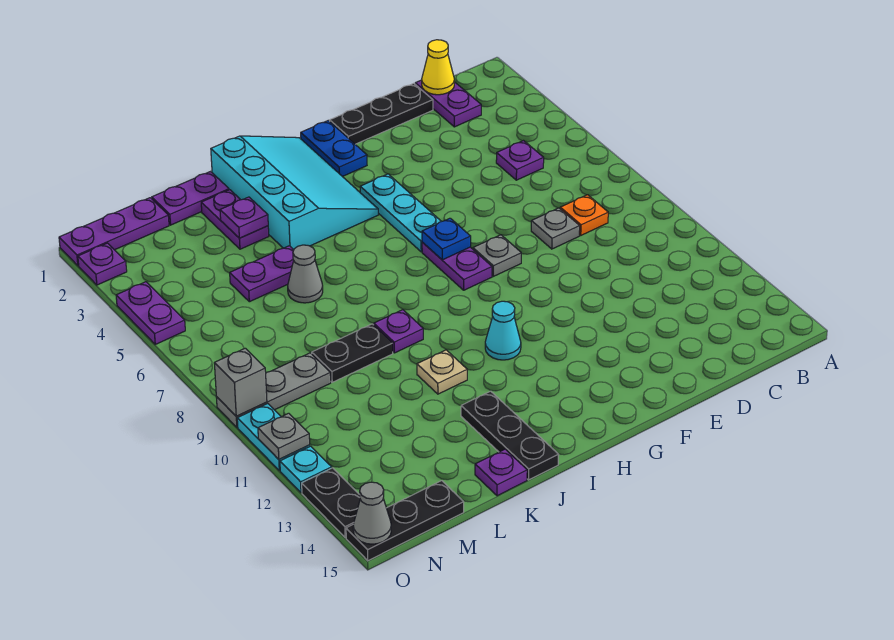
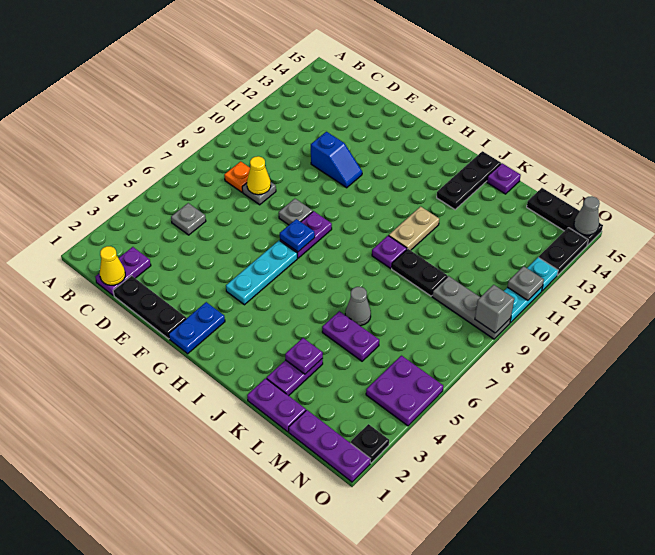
purple 1x1 plate [496,141,544,180] -> grey 1x1 plate [171,203,206,235]
none -> yellow 1x1 cone [247,156,271,195]
none -> blue 1x2 slope [311,132,362,188]
cyan 3x4 slope [211,136,378,250] -> none
cyan 1x1 cone [485,301,521,360] -> none
tan 1x1 plate [417,350,467,394] -> tan 1x2 plate [389,206,439,250]
purple 1x1 plate [78,243,127,285] -> black 1x1 plate [351,424,389,463]
purple 1x2 plate [116,282,185,344] -> purple 2x2 plate [366,356,443,426]

